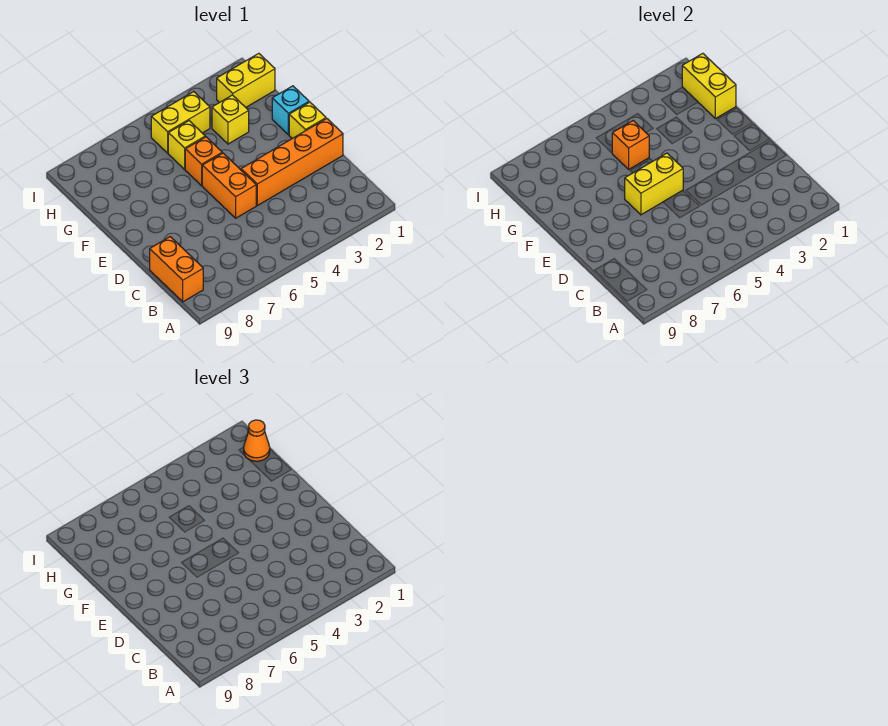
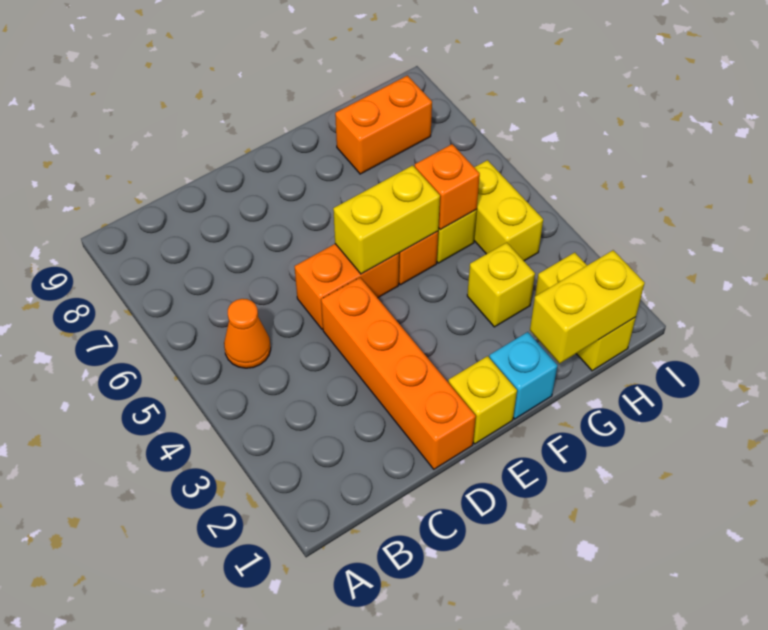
orange 1x2 brick [150,237,203,302] -> orange 1x2 brick moved to [335,76,432,174]
yellow 1x2 brick [625,153,683,215] -> yellow 1x2 brick turned to [333,165,440,274]
orange 1x1 cone [244,420,270,461] -> orange 1x1 cone moved to [224,299,271,368]

